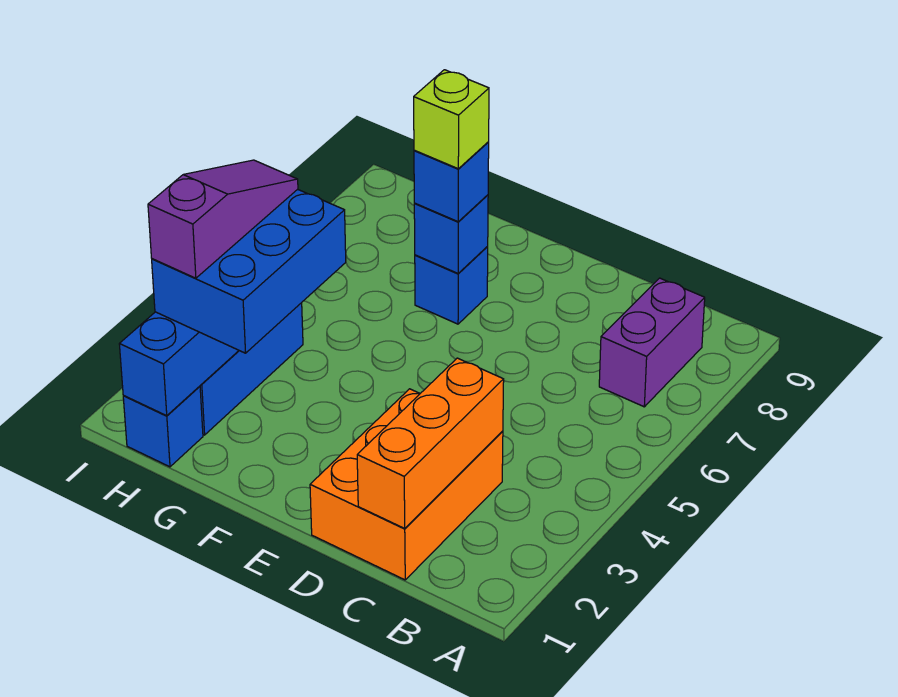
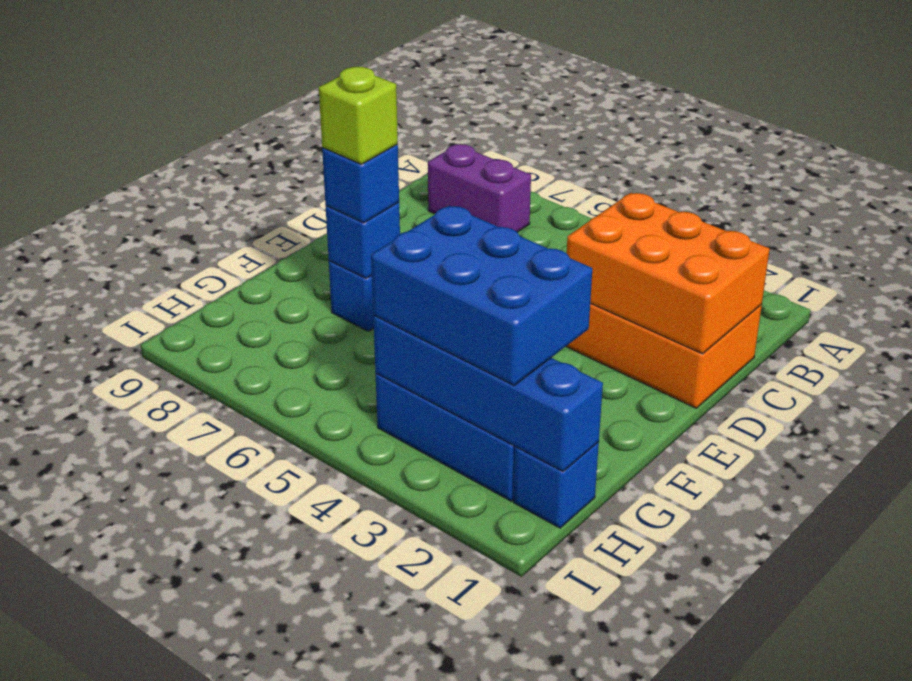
orange 1x3 brick [357,358,504,528] -> orange 2x3 brick [567,193,770,354]
purple 1x3 slope [148,160,298,278] -> none

